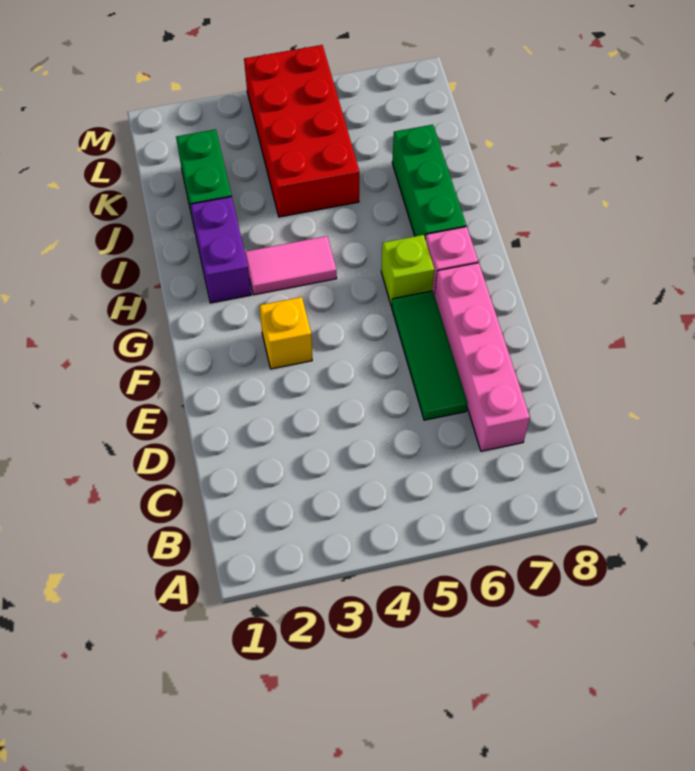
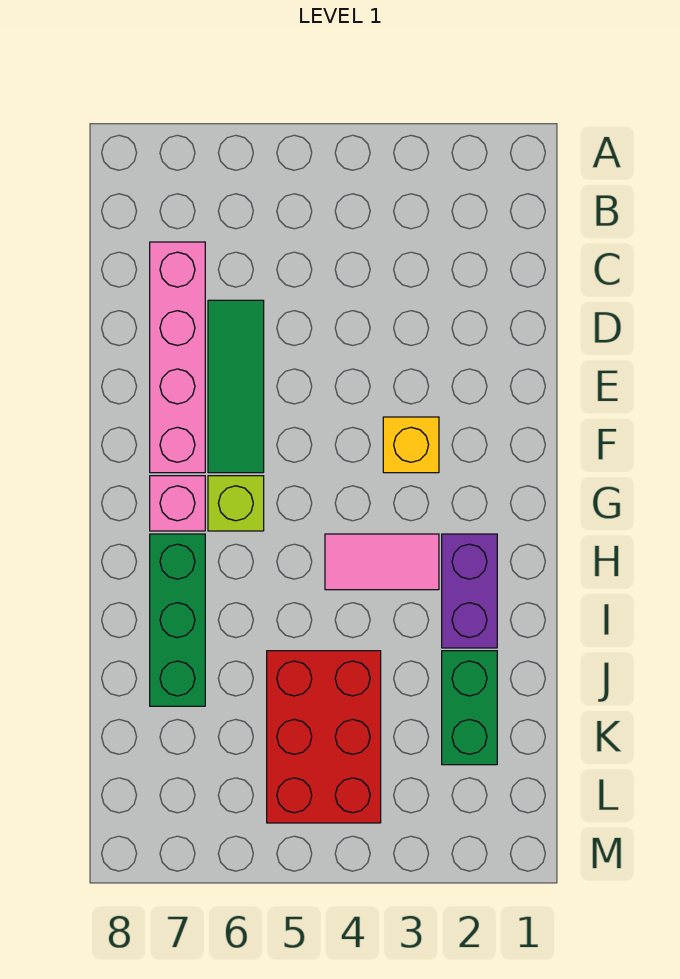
red 2x4 brick [244,45,359,217] -> red 2x3 brick [267,651,381,823]

